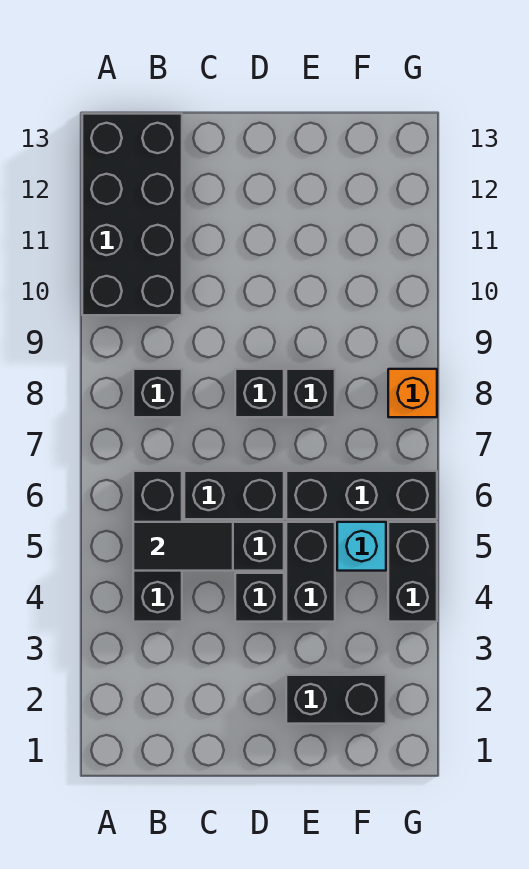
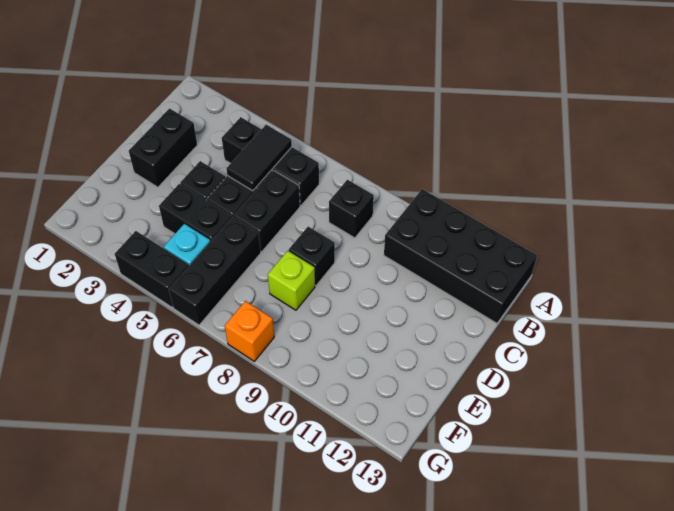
black 1x2 brick [286,675,386,724] -> black 1x2 brick moved to [129,109,197,187]
black 1x1 brick [286,369,335,417] -> lime 1x1 brick [268,251,315,310]

